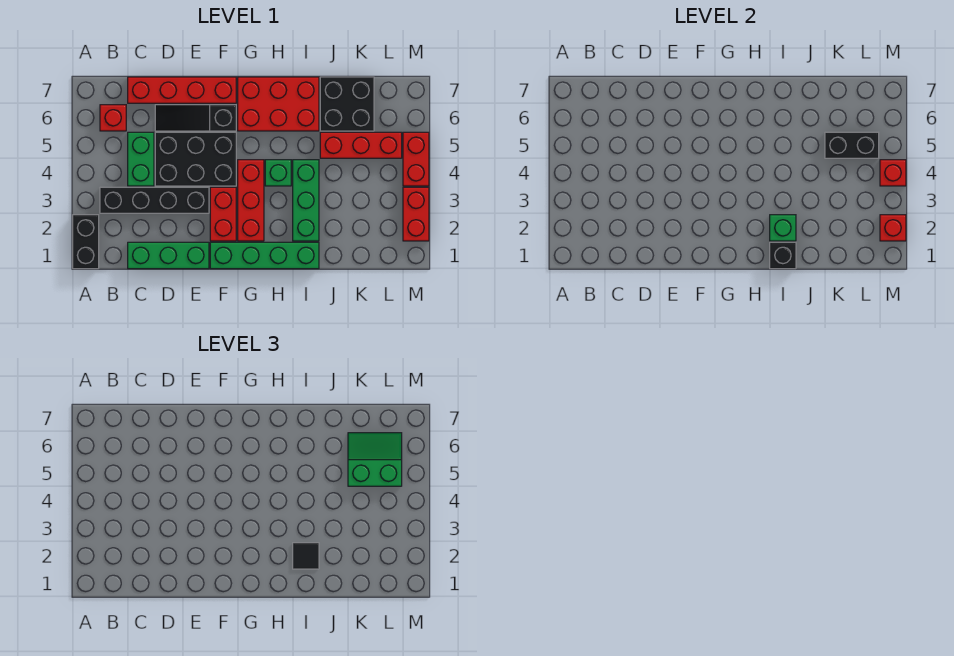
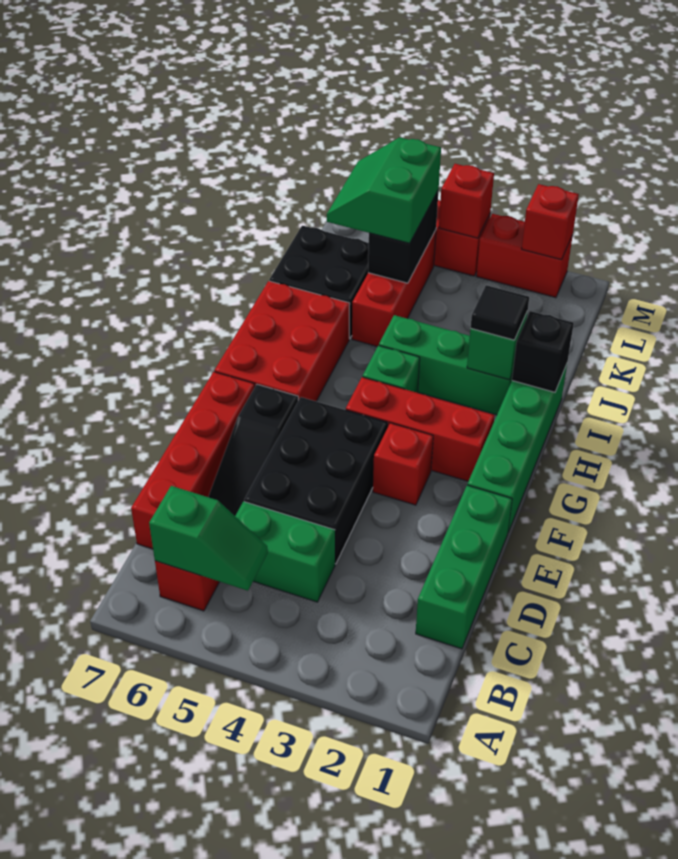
black 1x2 brick [73,215,99,269] -> none
black 1x4 brick [100,187,209,213] -> none
none -> green 1x2 slope [149,486,268,591]
red 1x2 brick [210,187,236,241] -> red 1x1 brick [373,423,433,505]

